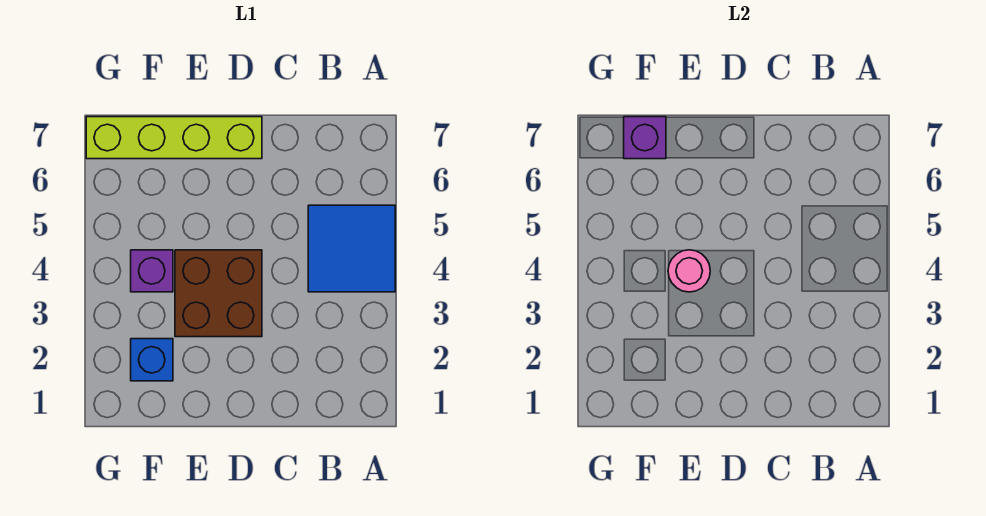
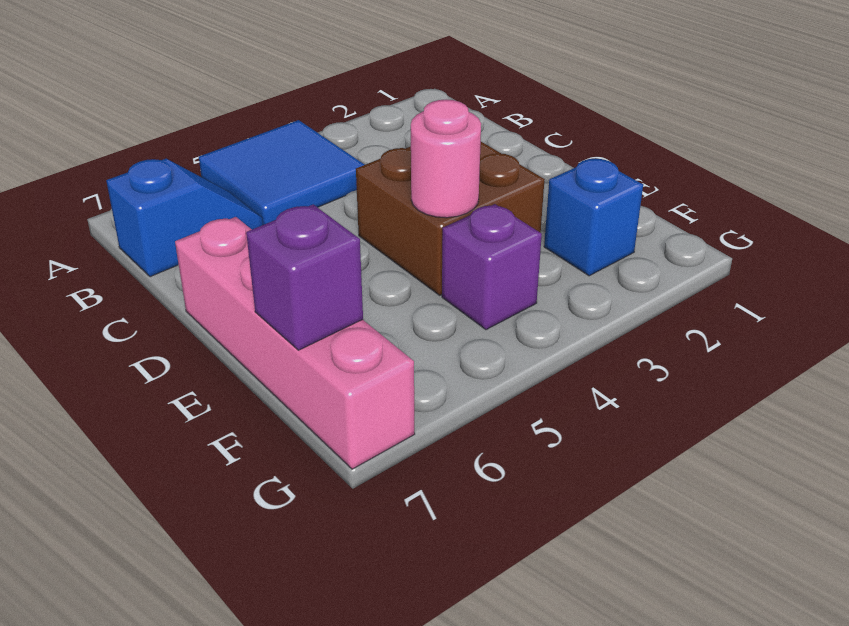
none -> blue 1x2 slope [106,159,263,277]
lime 1x4 brick [86,117,262,159] -> pink 1x4 brick [175,217,415,469]

